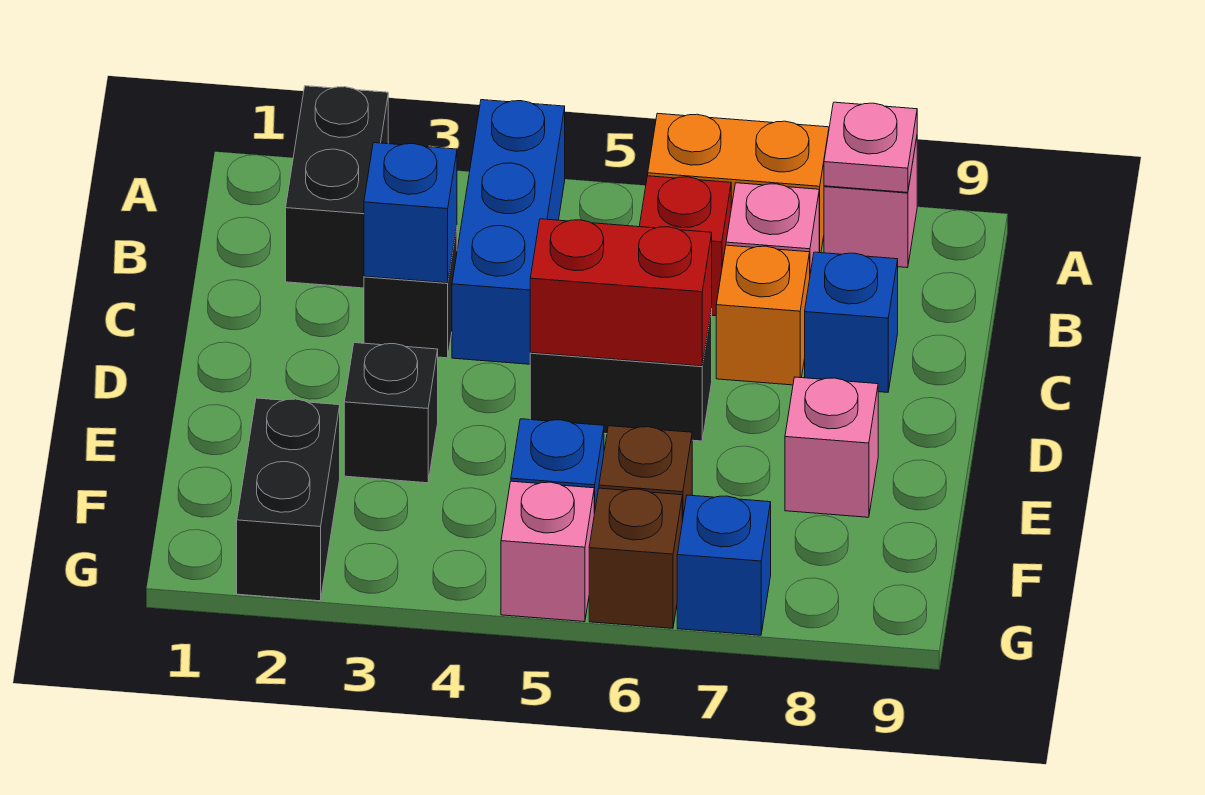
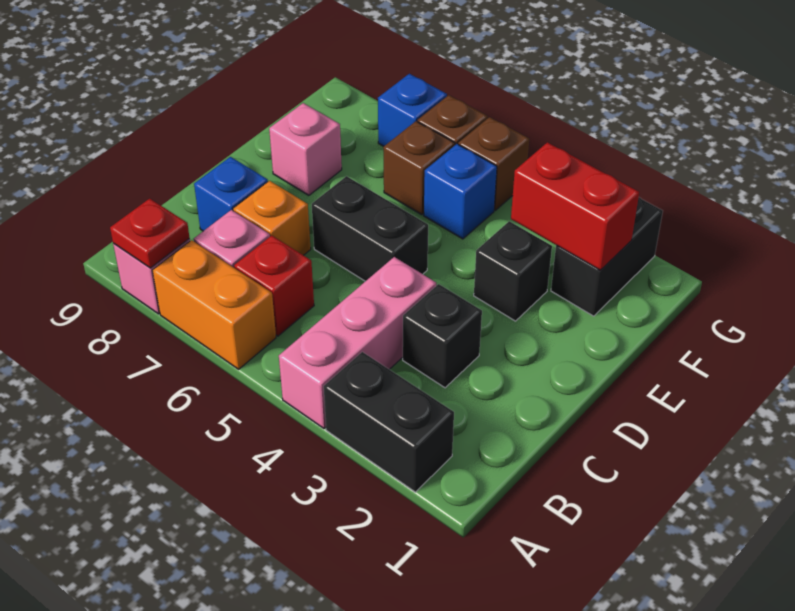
black 1x2 brick [286,86,388,288] -> black 1x2 brick turned to [324,352,454,492]
blue 1x3 brick [452,100,565,364] -> pink 1x3 brick [279,257,436,429]
pink 1x1 plate [824,102,917,193] -> red 1x1 plate [110,198,190,268]
blue 1x1 brick [364,143,457,283] -> none
red 1x2 brick [530,219,712,366] -> red 1x2 brick moved to [511,142,639,270]
pink 1x1 brick [501,481,594,622] -> brown 1x1 brick [458,117,529,210]

